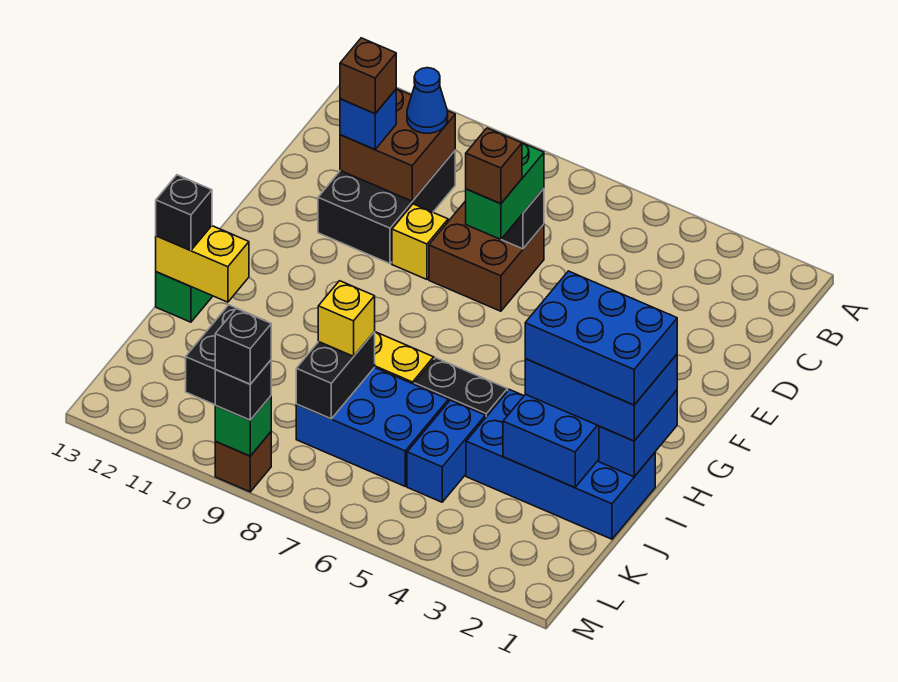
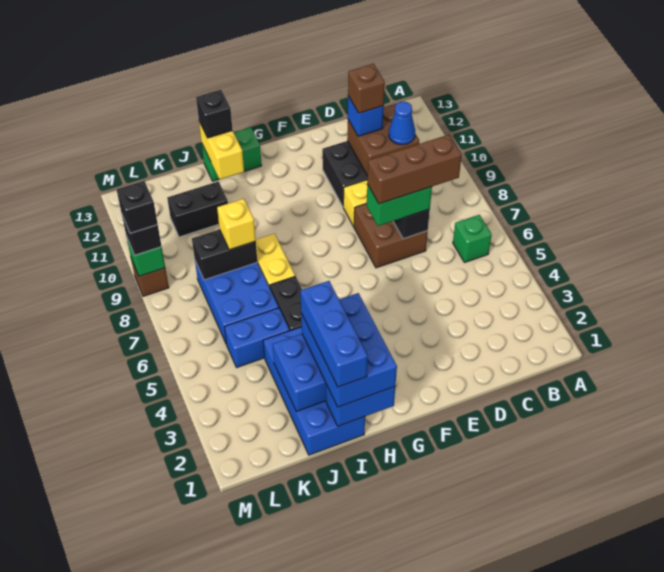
none -> green 1x1 brick [453,215,492,263]
brown 1x1 brick [466,128,522,204] -> brown 1x3 brick [367,135,462,204]
blue 2x3 brick [525,271,677,405] -> blue 1x3 brick [301,281,368,387]

